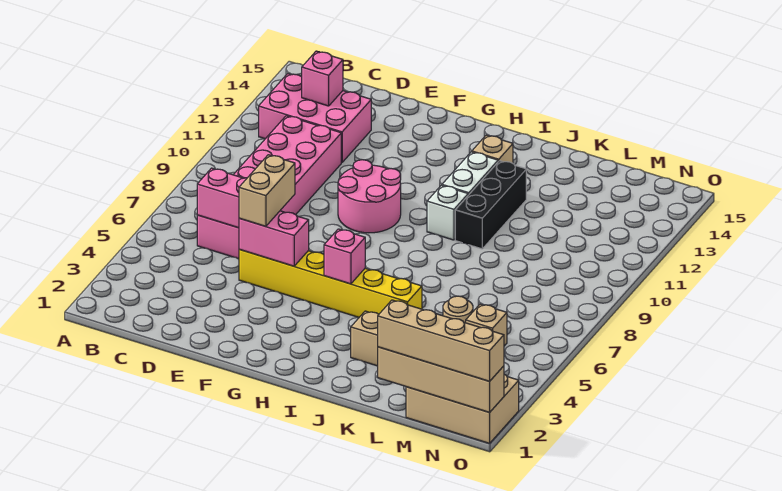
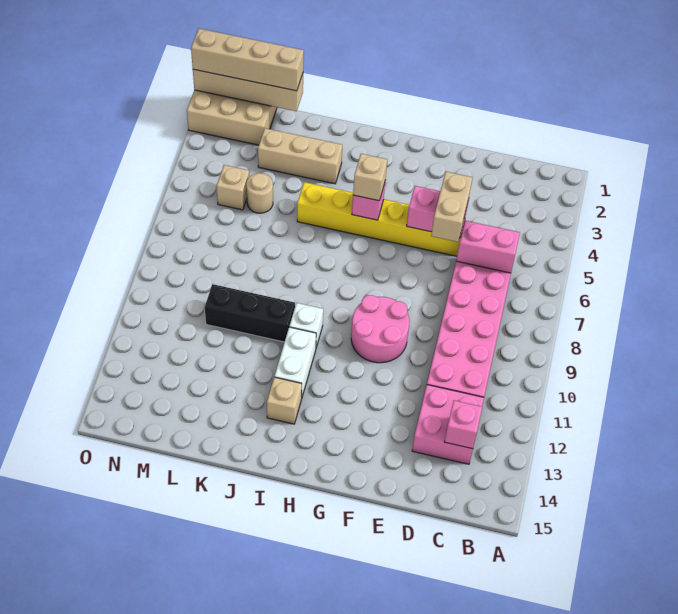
pink 2x3 brick [259,74,371,163] -> pink 2x2 brick [412,385,484,464]
none -> tan 1x1 brick [353,154,387,201]
black 1x3 brick [455,161,526,249] -> black 1x3 brick turned to [205,284,295,342]

